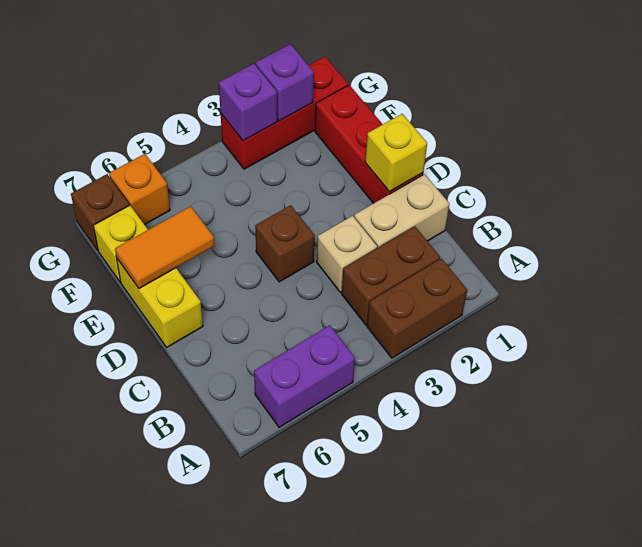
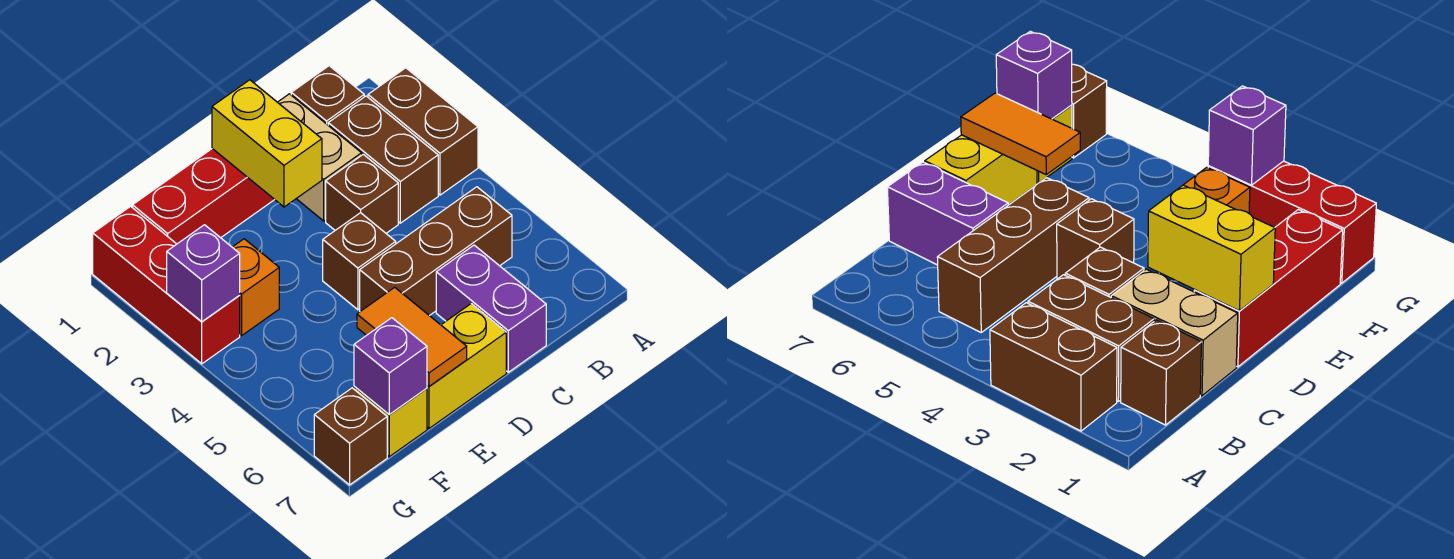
purple 1x2 brick [254,325,355,427] -> purple 1x2 brick moved to [436,245,546,372]
none -> brown 1x1 brick [291,66,364,125]
none -> brown 1x3 brick [360,187,512,316]
tan 1x1 brick [317,216,377,292] -> brown 1x1 brick [326,154,398,233]
yellow 1x1 brick [365,114,427,192] -> yellow 1x2 brick [212,80,322,207]
purple 1x1 brick [256,44,314,121] -> purple 1x1 brick moved to [354,318,427,415]
orange 1x1 brick [109,154,170,225] -> orange 1x1 brick moved to [232,239,279,336]

